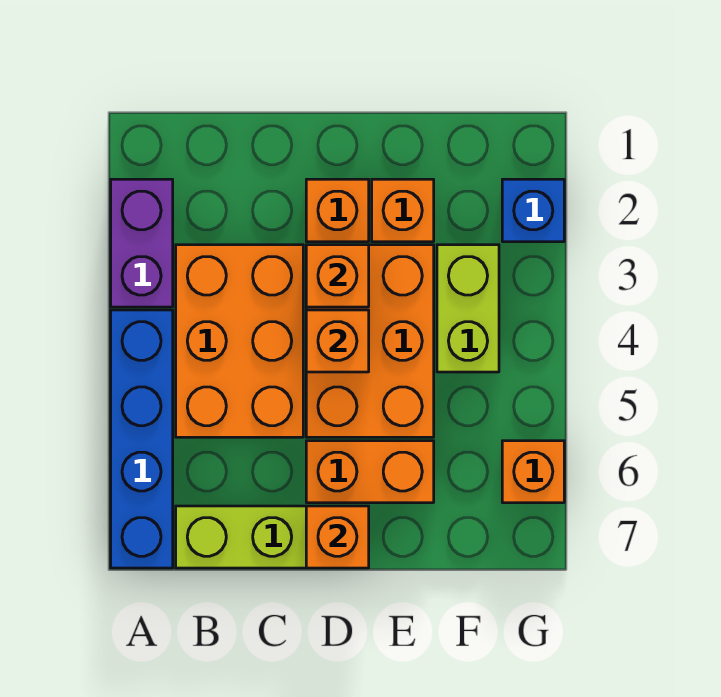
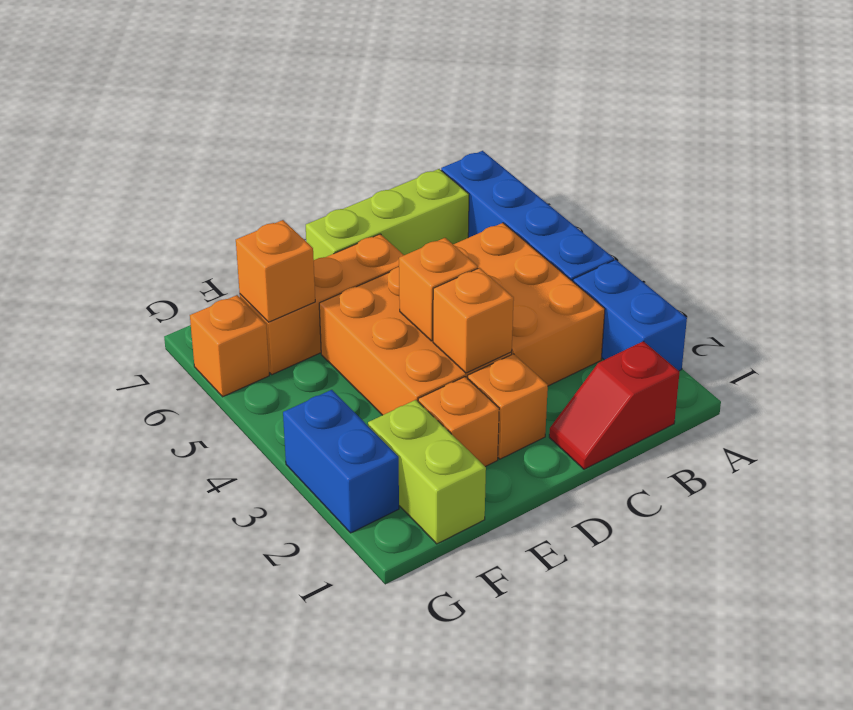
purple 1x2 brick [111,179,173,307] -> blue 1x2 brick [573,260,687,371]
none -> red 1x2 slope [549,341,679,469]
orange 1x2 brick [306,441,434,503] -> orange 1x3 brick [240,234,404,375]
orange 1x1 brick [306,506,369,568] -> orange 1x1 brick moved to [236,220,315,322]
lime 1x2 brick [437,245,499,372] -> lime 1x2 brick moved to [368,400,486,544]
blue 1x1 brick [502,179,564,242] -> blue 1x2 brick [283,390,399,533]

